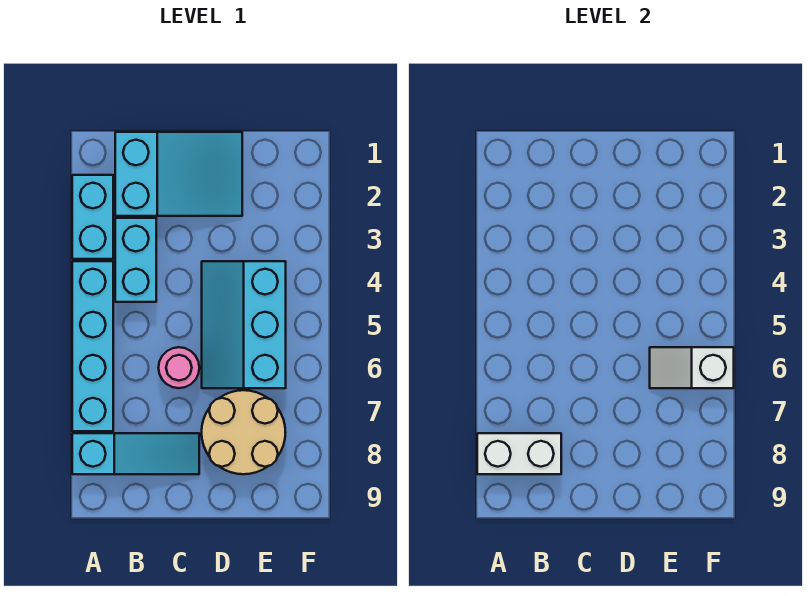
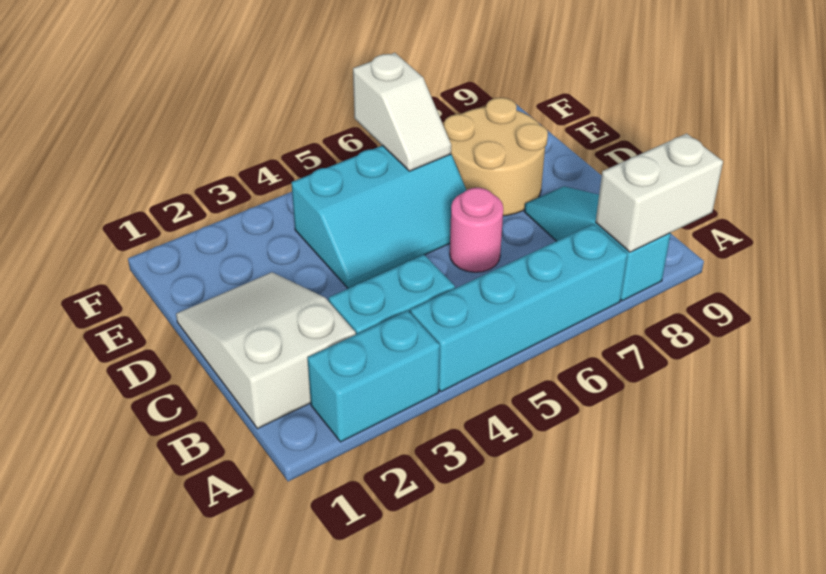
white 1x2 brick [477,433,561,474] -> white 1x2 brick turned to [596,134,723,252]
cyan 2x3 slope [115,132,242,216] -> white 2x3 slope [176,272,356,429]

